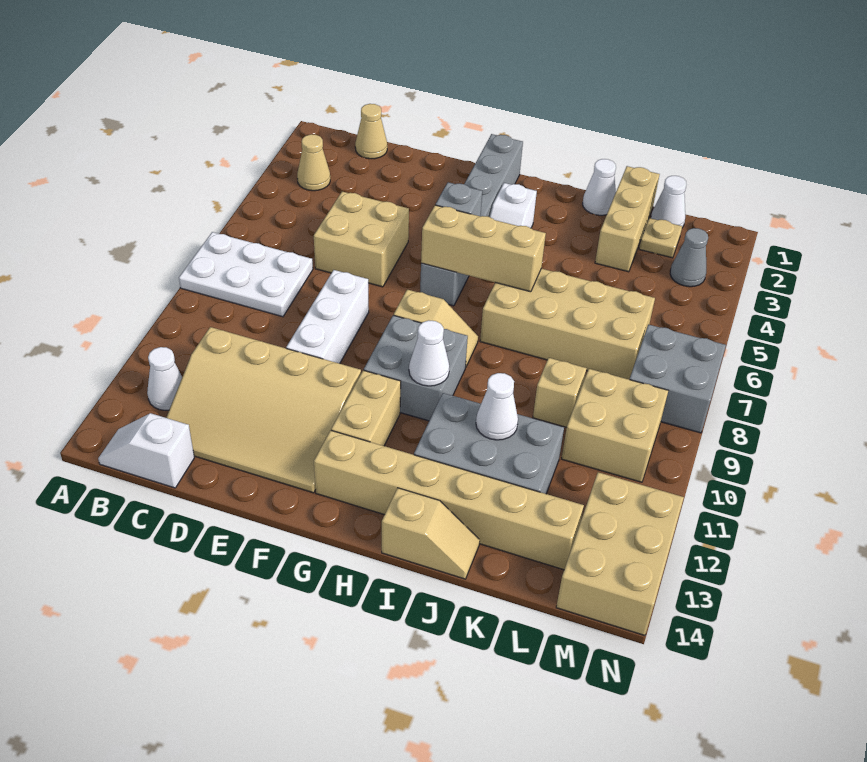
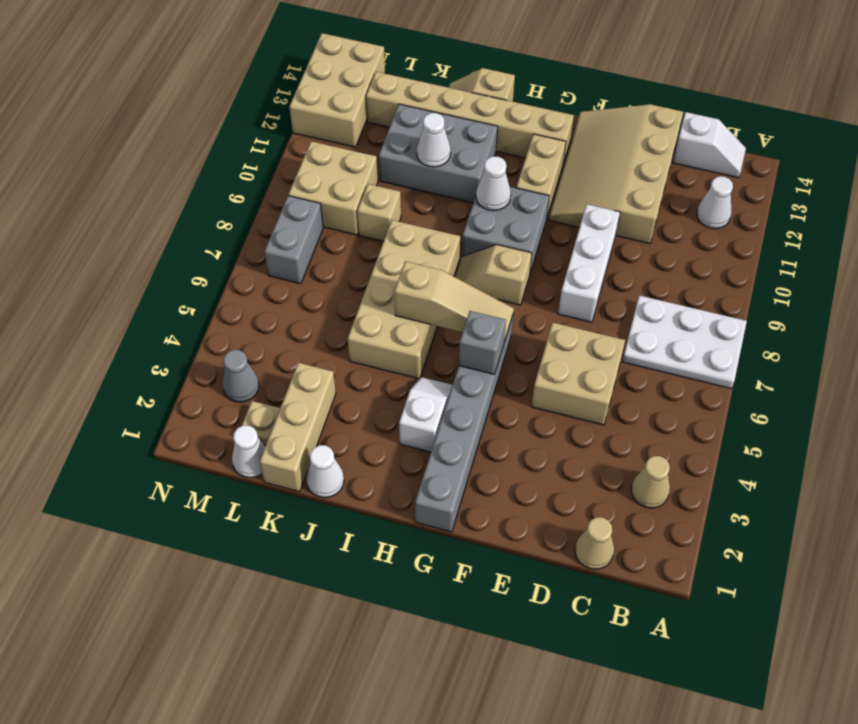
tan 3x4 slope [166,327,361,493] -> tan 3x4 slope turned to [548,104,683,244]
tan 1x3 brick [421,205,546,292] -> tan 1x3 slope [394,261,514,342]
tan 2x4 brick [480,269,655,380] -> tan 2x4 brick turned to [348,220,460,379]
grey 2x2 brick [630,324,726,433] -> grey 1x2 brick [264,196,323,284]

